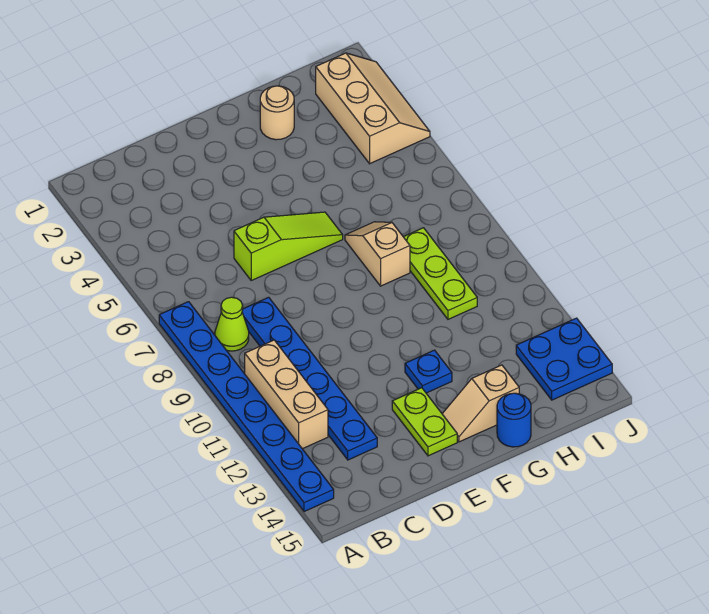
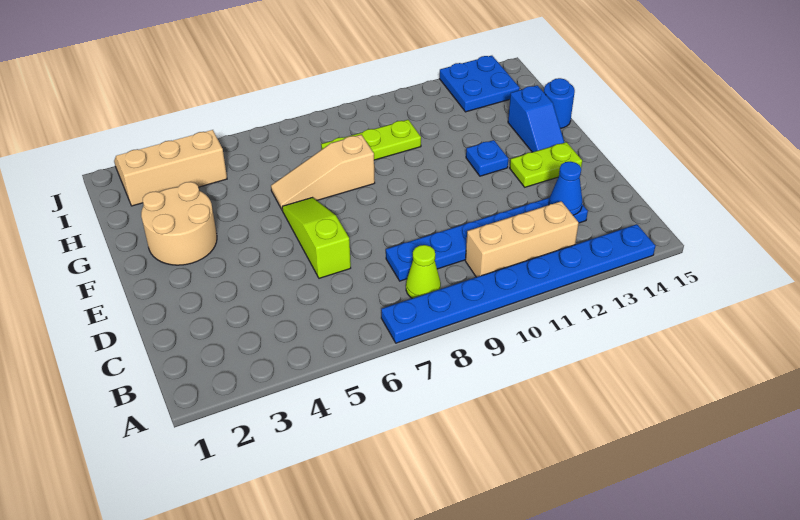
none -> blue 1x1 cone [549,162,582,215]
tan 1x2 slope [442,365,519,442] -> blue 1x2 slope [508,85,564,152]
tan 1x1 round brick [260,86,294,140] -> tan 2x2 round brick [141,182,217,265]
tan 1x2 slope [345,222,410,286] -> tan 1x3 slope [271,135,375,211]

